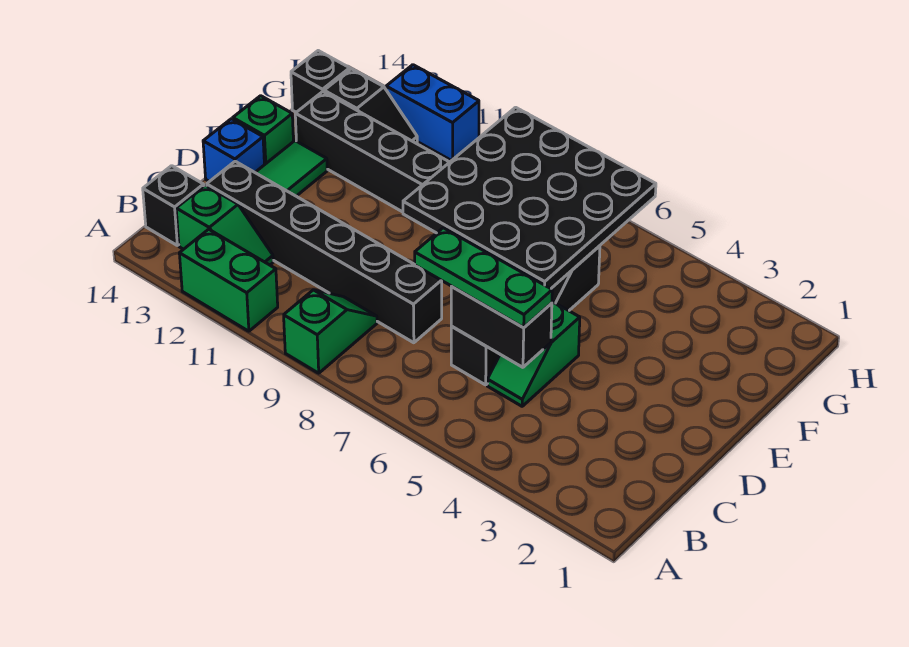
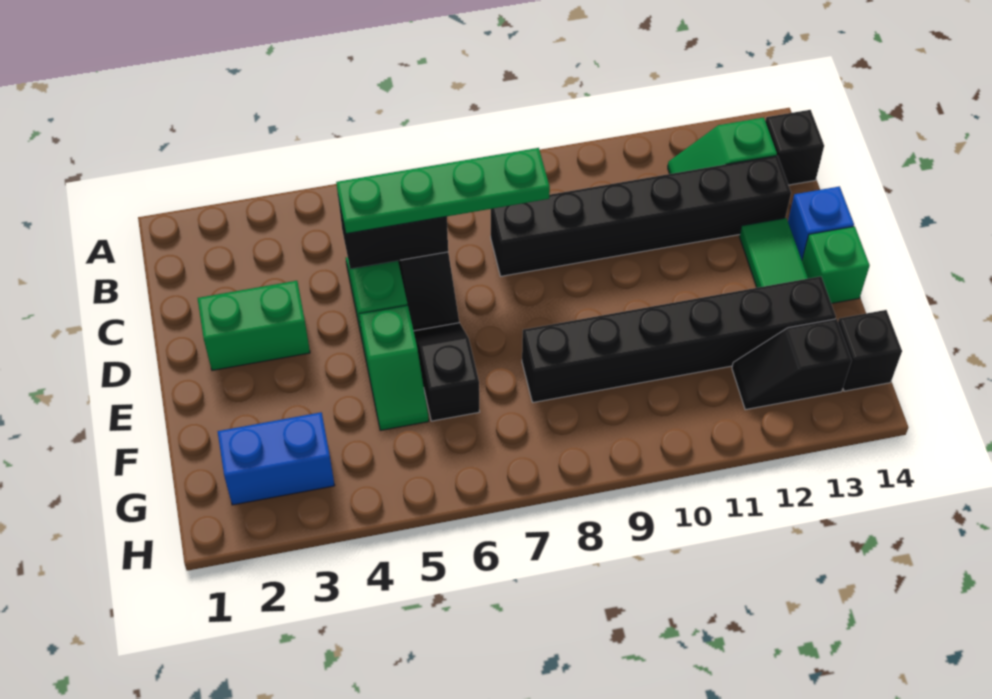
green 1x2 slope [284,290,377,373] -> green 1x2 slope moved to [359,305,429,431]
green 1x2 brick [179,229,278,331] -> green 1x2 brick moved to [198,281,310,370]
green 1x3 plate [415,228,552,328] -> green 1x4 plate [336,148,550,234]
black 4x4 plate [403,107,656,289] -> none
blue 1x2 brick [386,65,479,161] -> blue 1x2 brick moved to [218,412,335,505]

